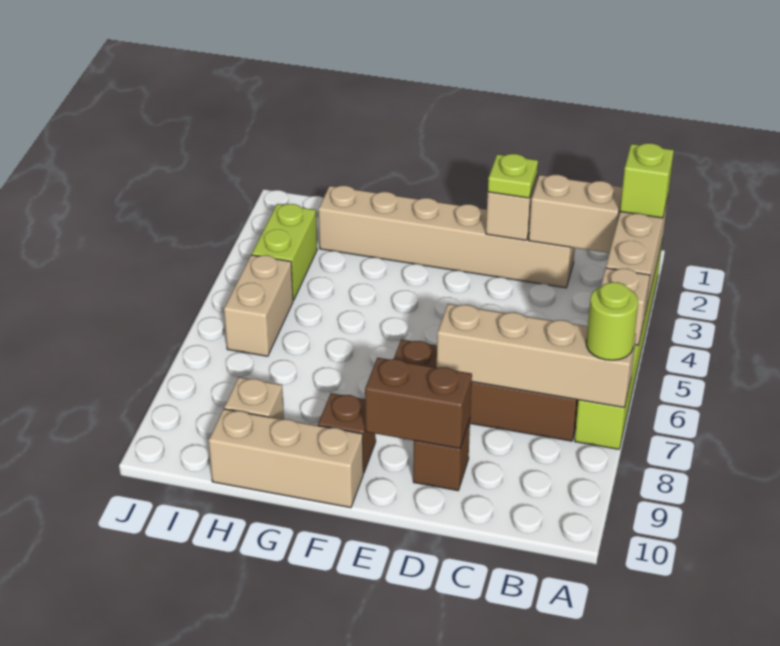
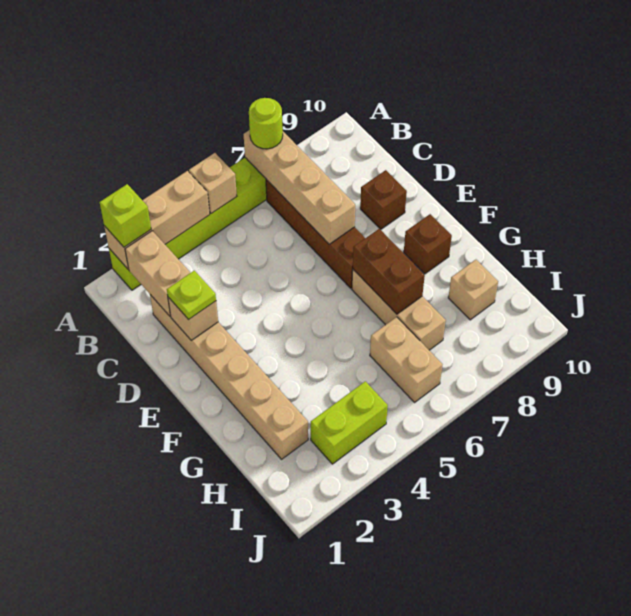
brown 1x2 brick [365,358,472,449] -> brown 1x2 brick moved to [353,229,425,314]
tan 1x3 brick [209,409,363,508] -> tan 1x3 brick moved to [352,270,446,350]
tan 1x2 brick [224,255,293,356] -> tan 1x2 brick turned to [370,317,442,402]

